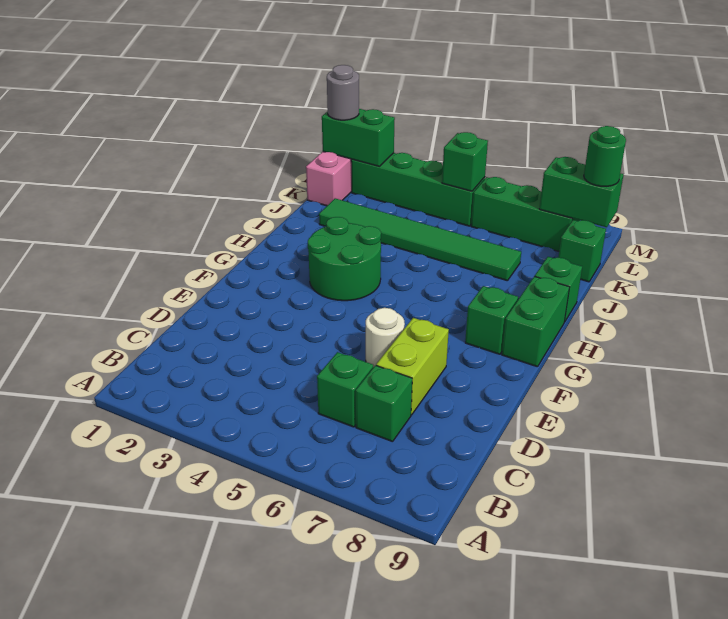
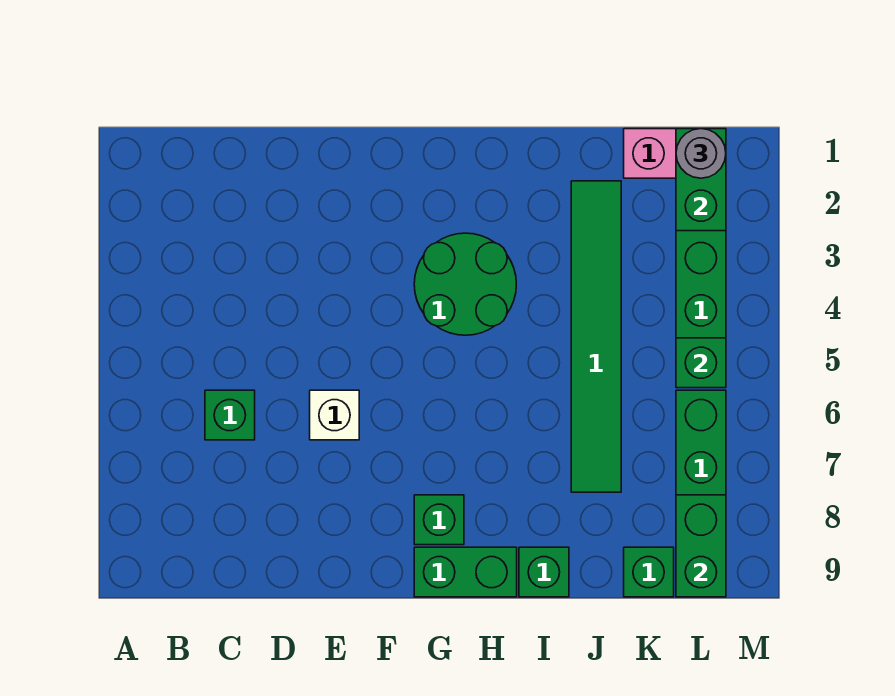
green 1x1 brick [356,365,412,442] -> none
lime 1x2 brick [376,318,449,415] -> none
white 1x1 round brick [366,308,405,367] -> white 1x1 brick [310,390,359,440]
green 1x1 round brick [584,126,626,186] -> none

